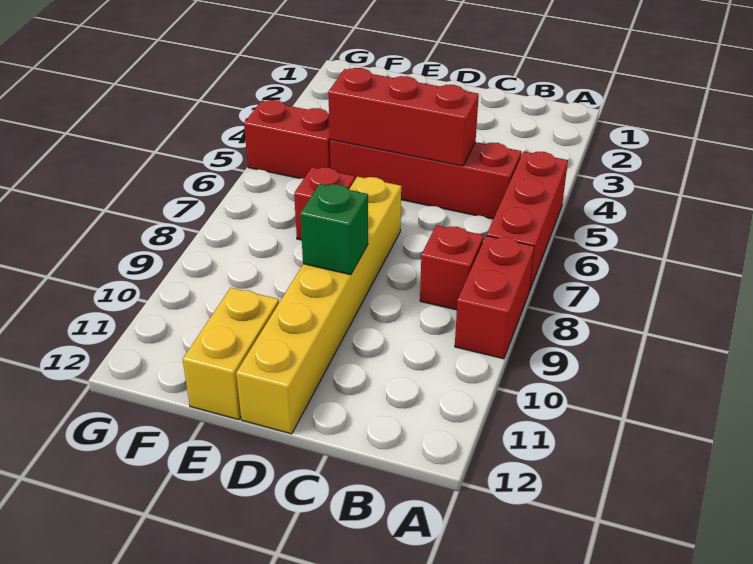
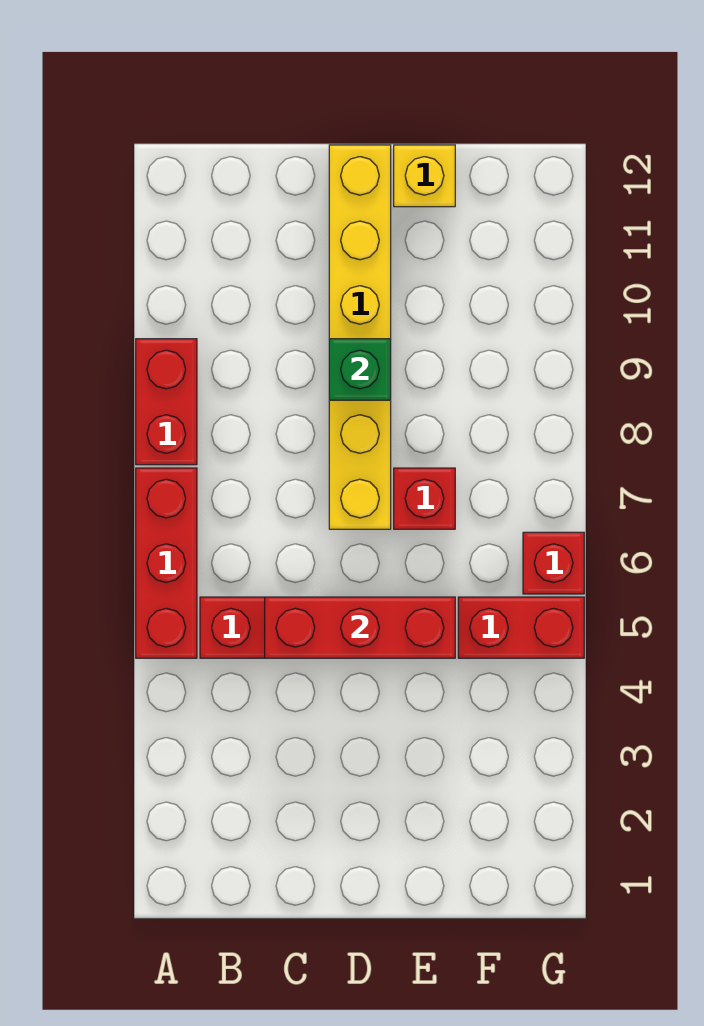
red 1x1 brick [420,225,484,310] -> red 1x1 brick moved to [523,532,584,594]
yellow 1x2 brick [183,288,279,420] -> yellow 1x1 brick [394,145,455,207]

